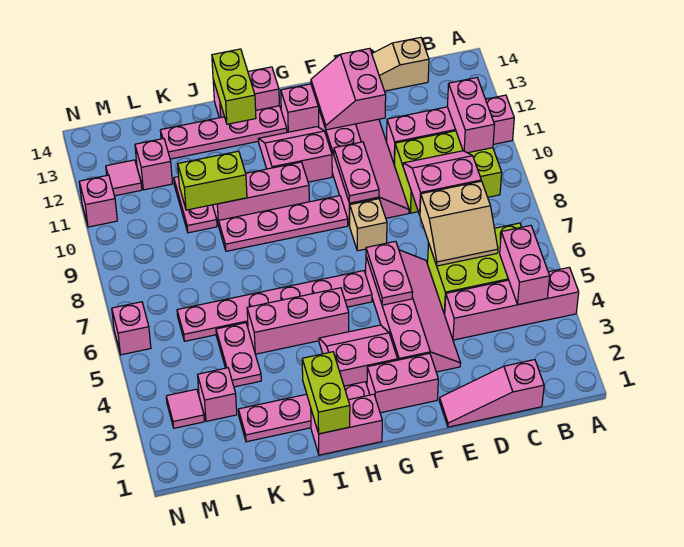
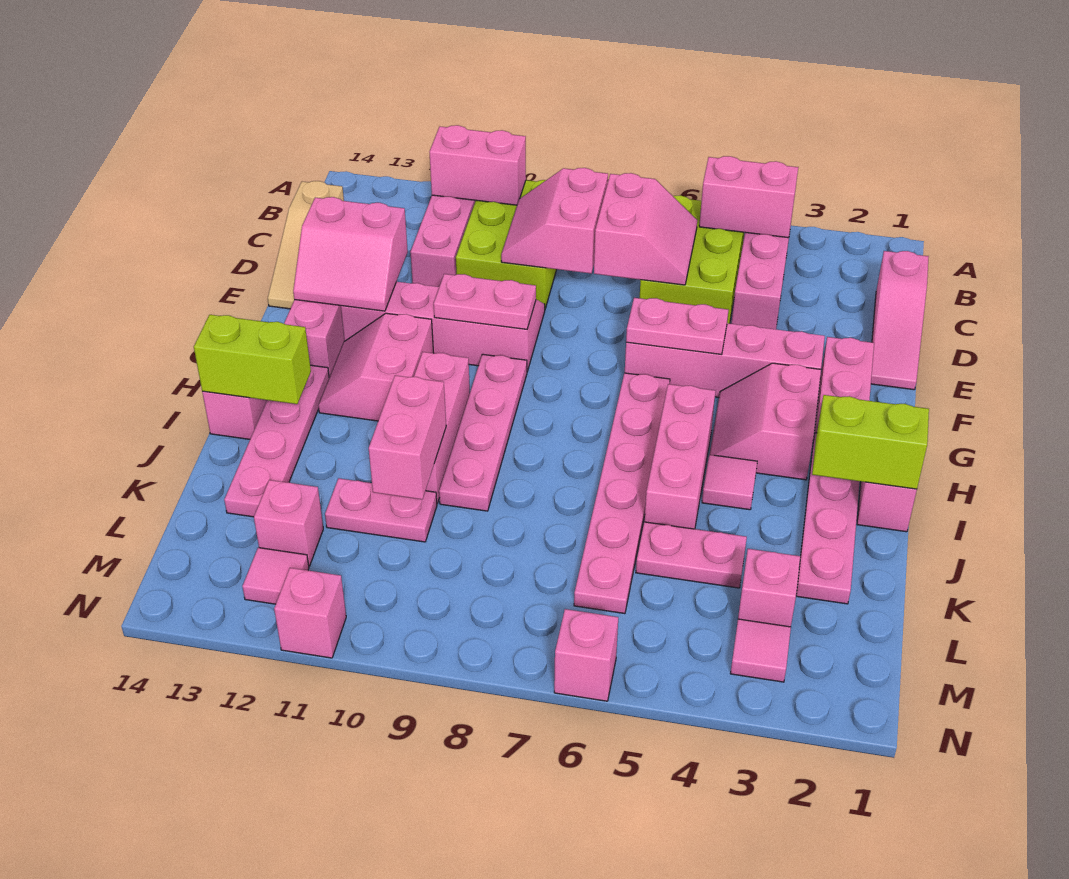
tan 2x2 slope [420,181,498,266] -> pink 2x2 slope [594,173,697,285]
tan 1x1 brick [350,199,387,251] -> none
none -> pink 1x1 tile [702,455,757,510]
lime 1x2 brick [178,151,247,210] -> pink 1x2 brick [369,375,446,499]

